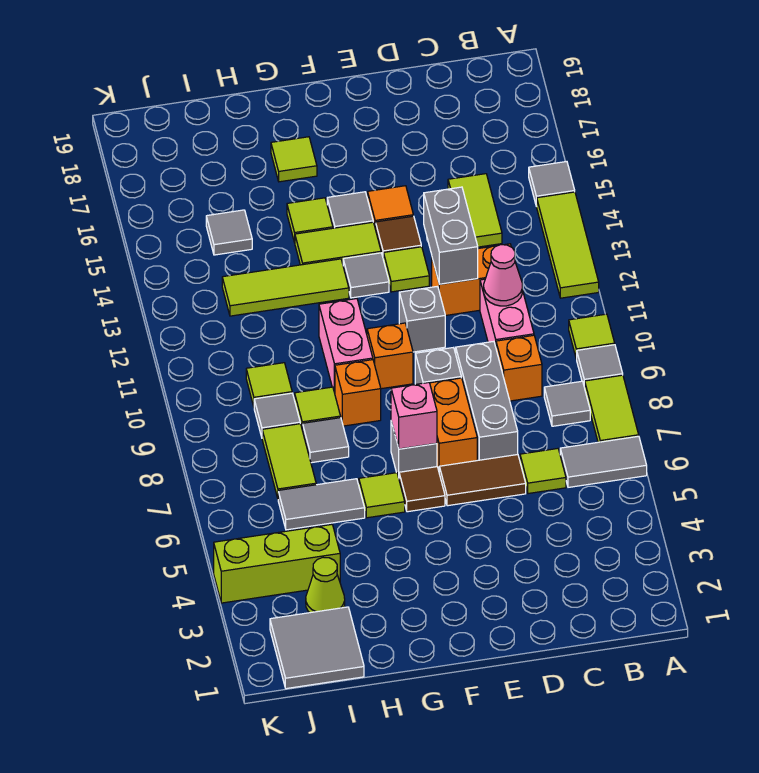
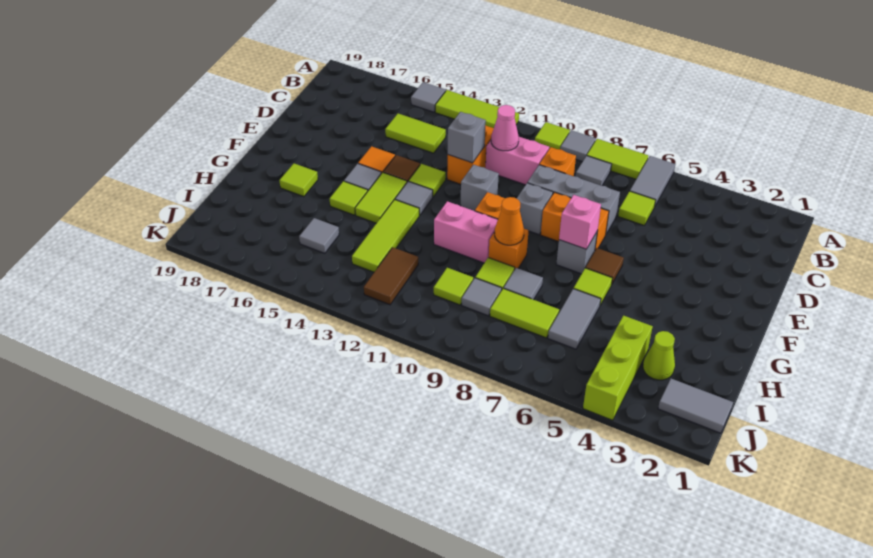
brown 1x2 tile [439,455,526,506] -> brown 1x2 tile moved to [364,247,418,305]
grey 1x2 brick [424,187,478,284] -> grey 1x1 brick [448,112,486,163]
none -> orange 1x1 cone [494,197,524,245]
grey 2x2 tile [270,607,364,689] -> grey 1x2 tile [658,379,733,433]

